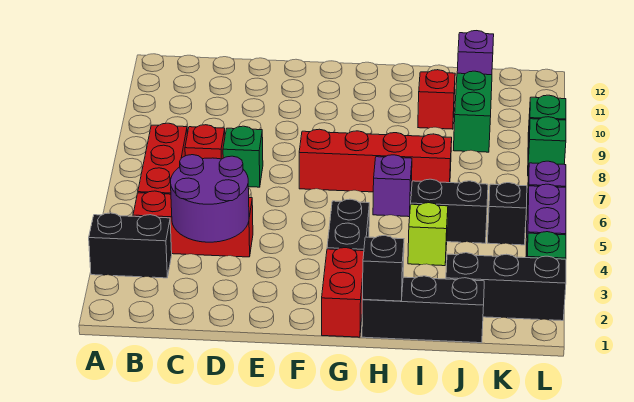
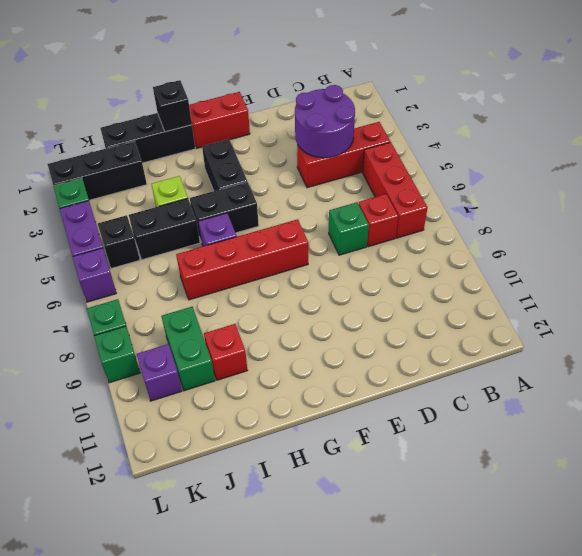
black 1x2 brick [89,213,172,278] -> black 1x2 brick moved to [190,182,259,240]
red 1x2 brick [322,248,364,337] -> red 1x2 brick turned to [189,92,250,148]
purple 1x1 brick [457,31,494,75] -> purple 1x1 brick moved to [136,344,182,401]

